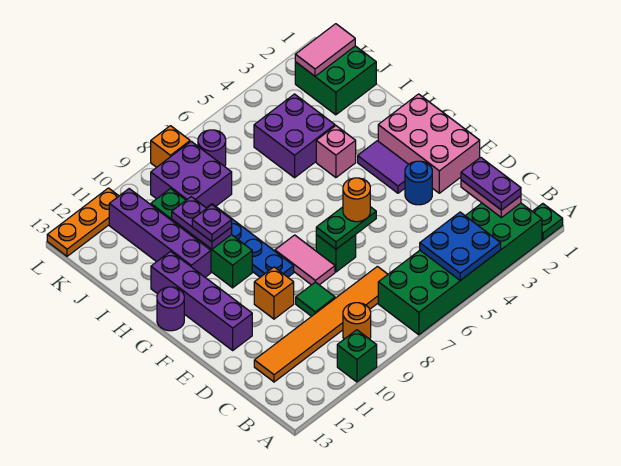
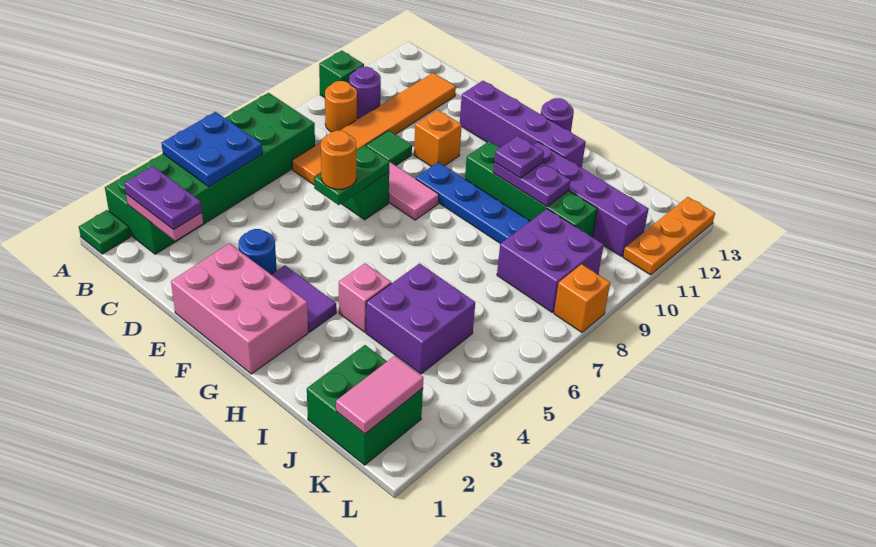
purple 1x1 round brick [198,130,226,167] -> purple 1x1 round brick moved to [349,67,381,119]

